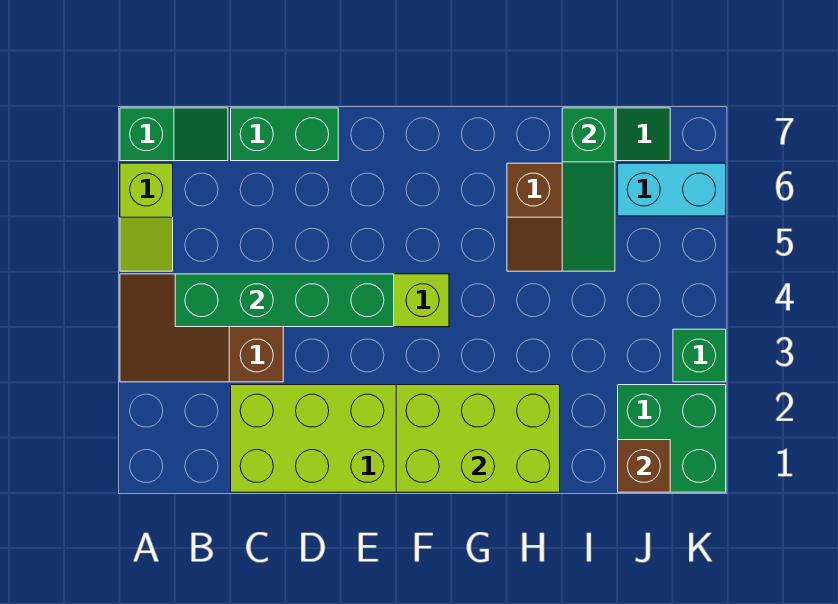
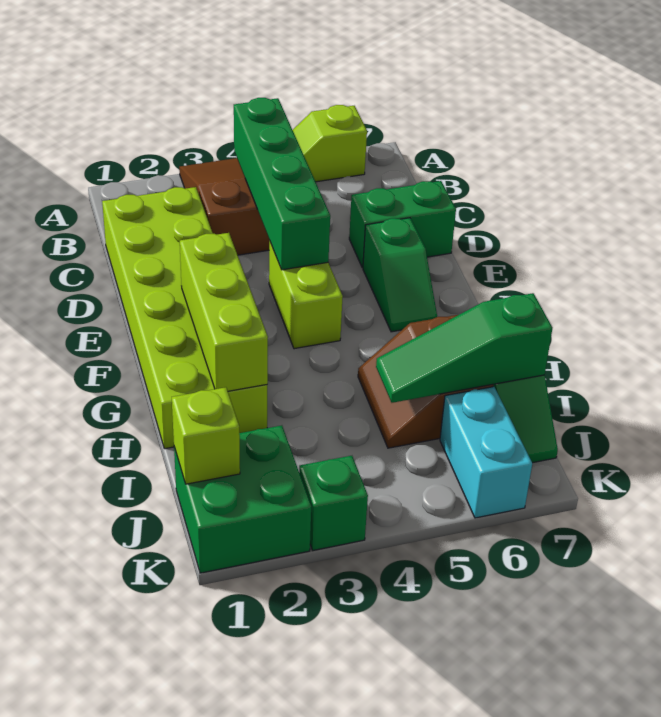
green 1x2 slope [120,108,228,161] -> green 1x2 slope moved to [363,218,437,332]
green 1x2 brick [231,108,338,161] -> green 1x2 brick turned to [349,181,456,268]
lime 2x3 brick [396,385,560,492] -> lime 1x3 brick [180,233,268,391]
brown 1x1 brick [618,440,670,492] -> lime 1x1 brick [172,387,240,484]

